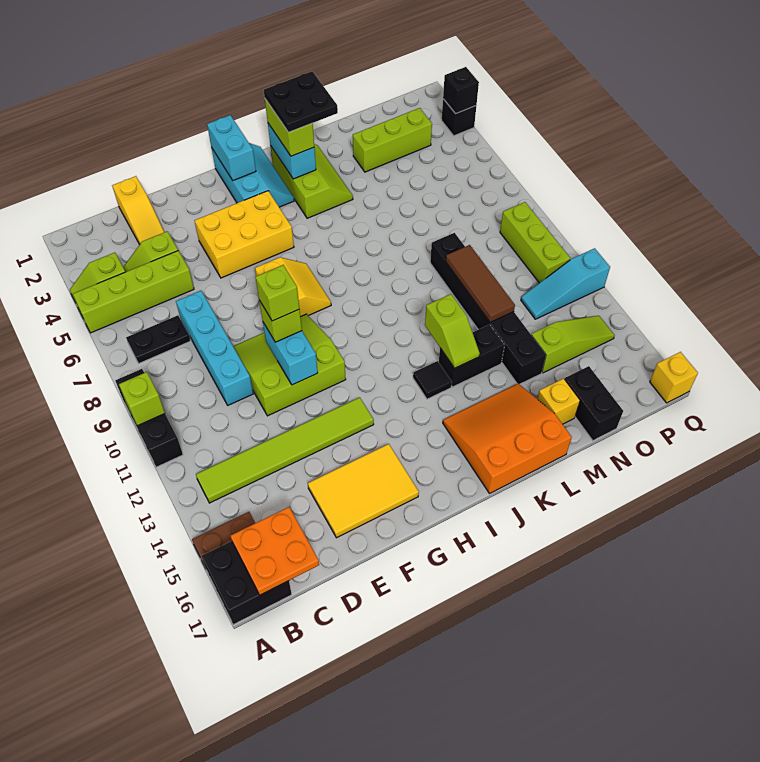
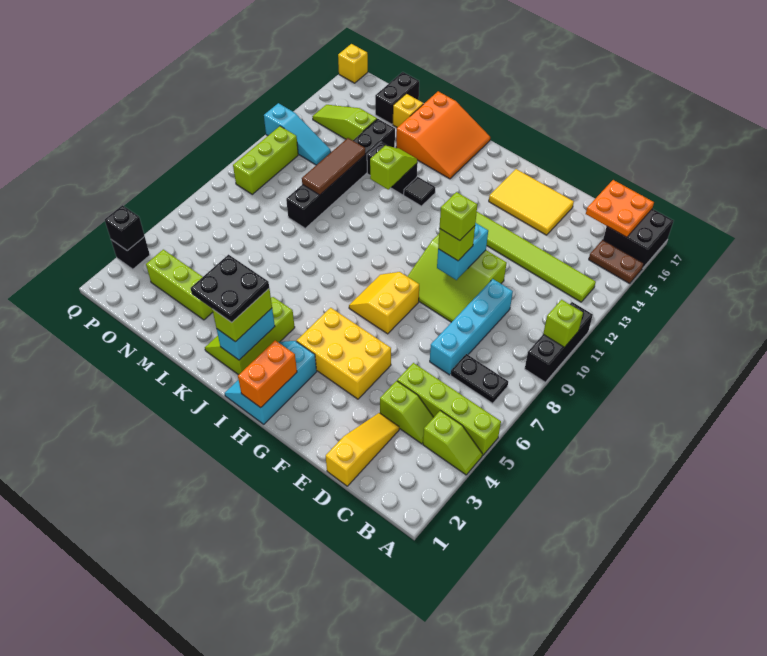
cyan 1x2 brick [207,115,256,181] -> orange 1x2 brick [238,340,297,408]
orange 3x3 slope [443,384,572,493] -> orange 3x3 slope turned to [396,91,490,179]

